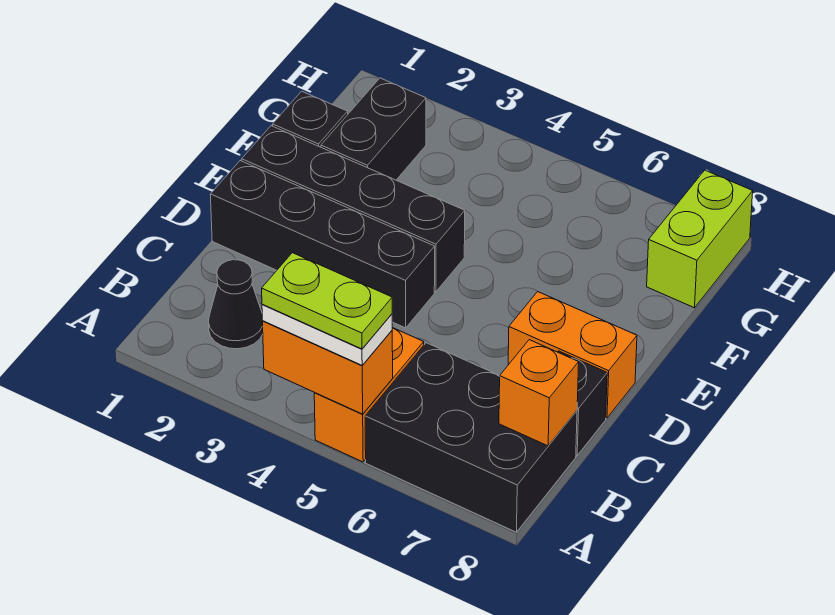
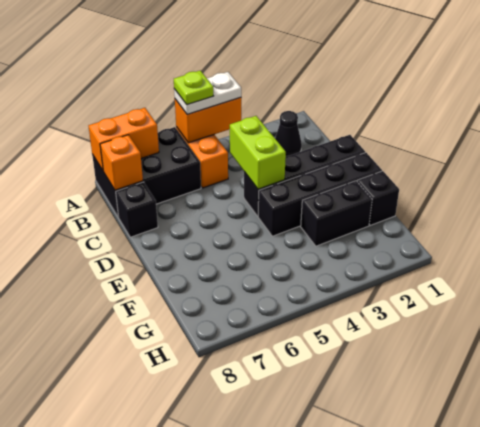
lime 1x2 plate [262,253,392,349] -> lime 1x1 plate [174,71,213,105]
orange 1x2 brick [508,292,637,418] -> orange 1x2 brick moved to [88,108,159,170]
black 1x2 brick [321,78,426,180] -> black 1x2 brick turned to [301,181,372,246]
lime 1x2 brick [647,170,753,308] -> lime 1x2 brick moved to [230,116,286,189]

